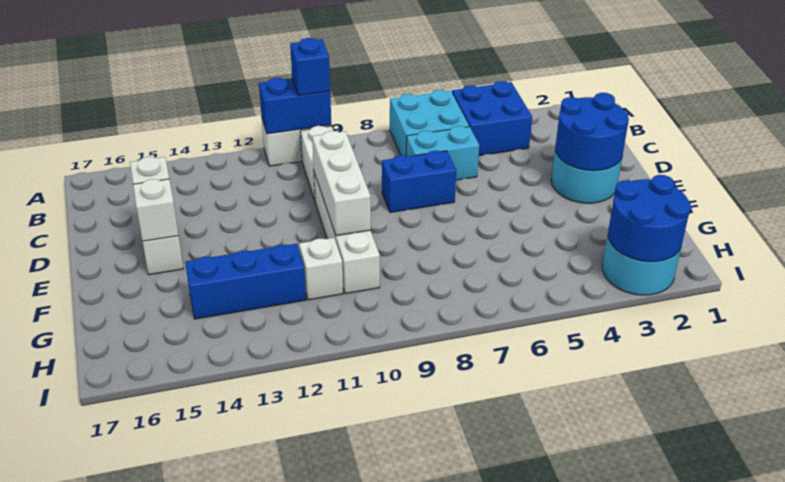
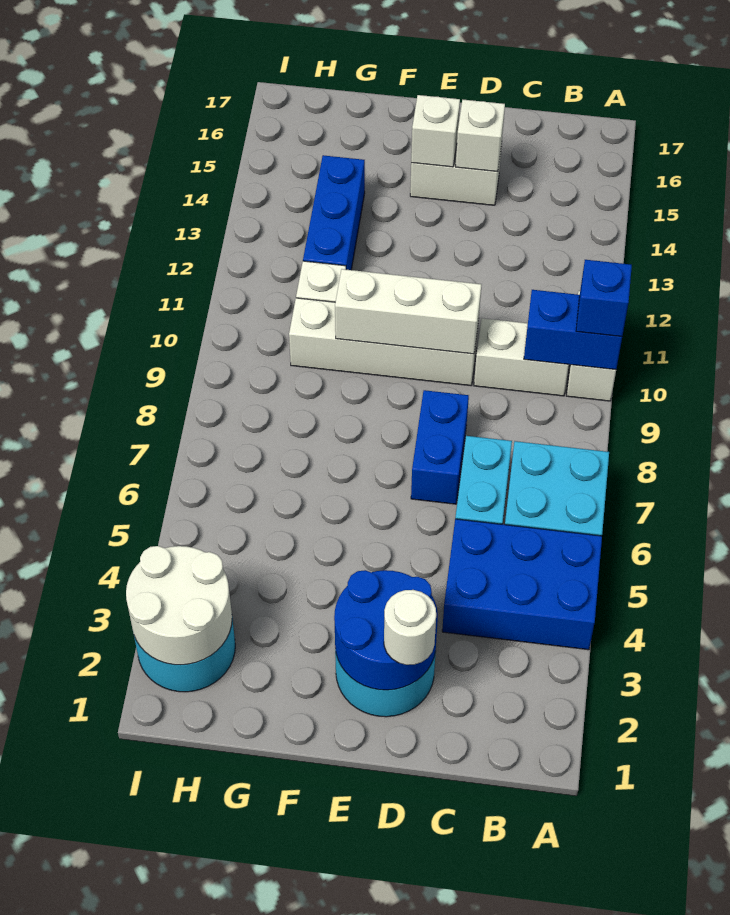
blue 2x2 brick [452,81,532,156] -> blue 2x3 brick [442,519,602,650]
blue 1x2 brick [259,78,331,134] -> blue 1x2 brick turned to [524,290,622,370]
none -> white 1x1 round brick [384,590,436,665]
blue 2x2 round brick [608,175,691,262] -> white 2x2 round brick [126,546,232,665]

